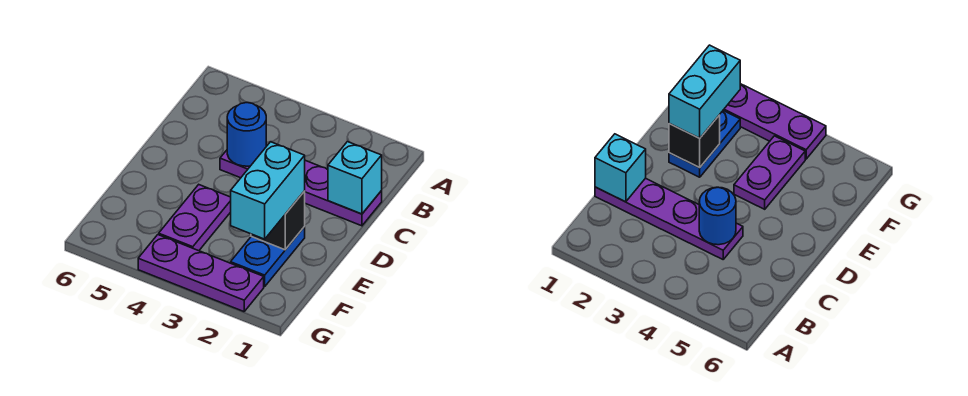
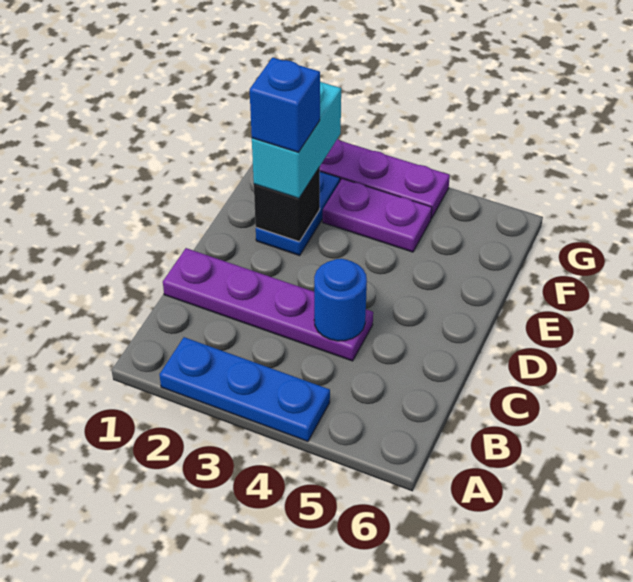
none -> blue 1x3 plate [159,337,330,441]
cyan 1x1 brick [328,142,382,214] -> none
none -> blue 1x1 brick [250,58,320,152]
purple 1x2 plate [159,185,231,251] -> purple 1x2 plate turned to [323,179,432,252]

